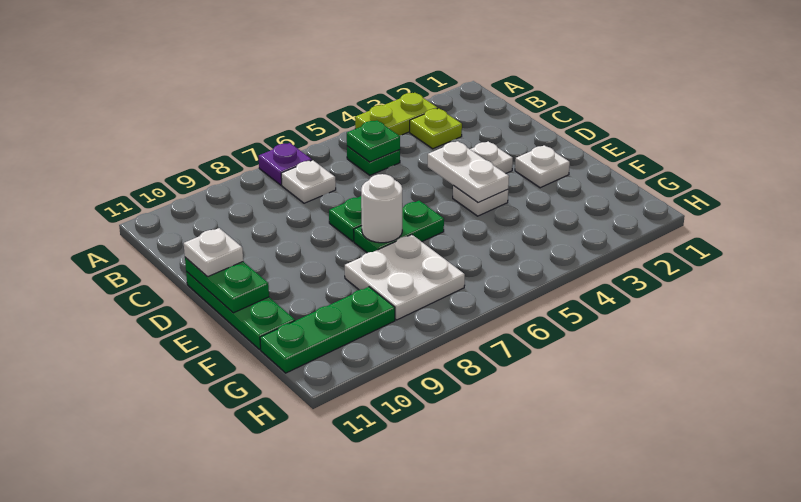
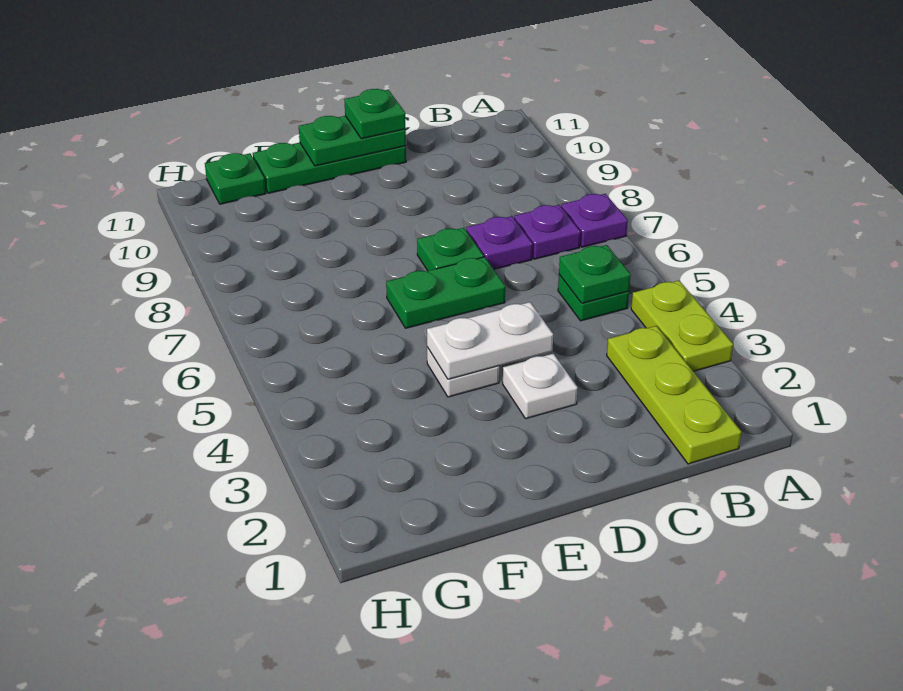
lime 1x1 plate [410,108,462,149] -> lime 1x3 plate [607,326,742,464]
white 1x1 plate [281,160,336,203] -> purple 1x1 plate [514,205,581,259]
none -> purple 1x1 plate [466,216,533,269]
white 1x1 plate [184,228,243,276] -> green 1x1 plate [344,89,406,139]
white 1x1 plate [515,145,570,188] -> none
green 1x2 plate [354,201,444,253] -> green 1x2 plate turned to [386,257,505,328]
white 1x1 round brick [361,174,403,243] -> none
white 2x2 plate [345,235,465,320] -> none
green 1x3 plate [260,287,395,373] -> green 1x1 plate [205,153,266,204]

